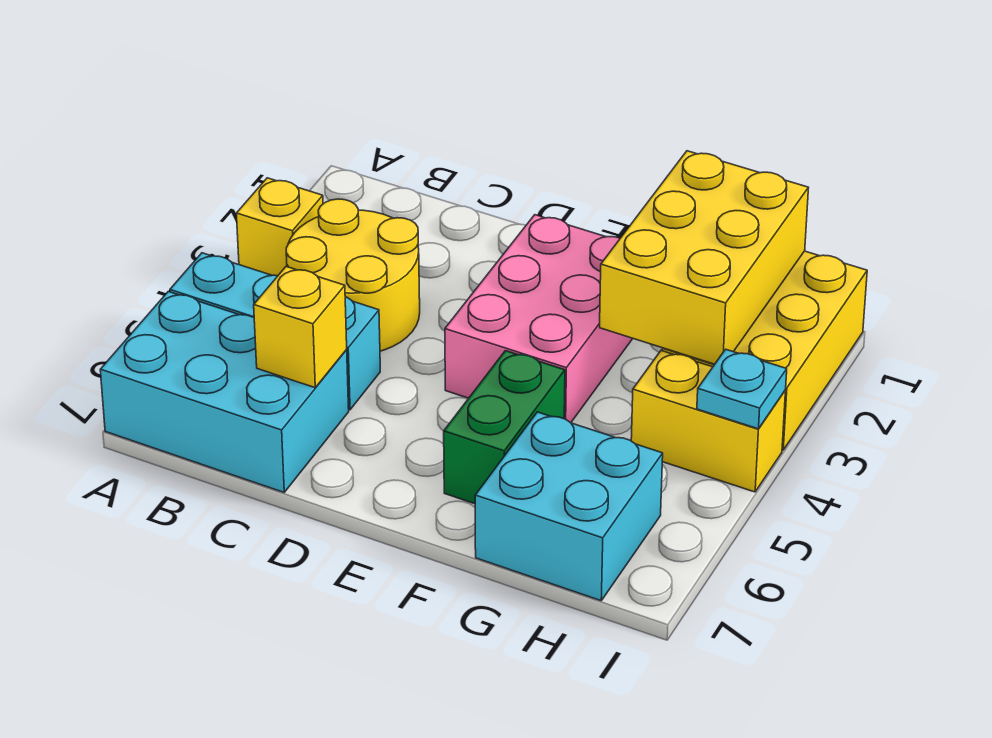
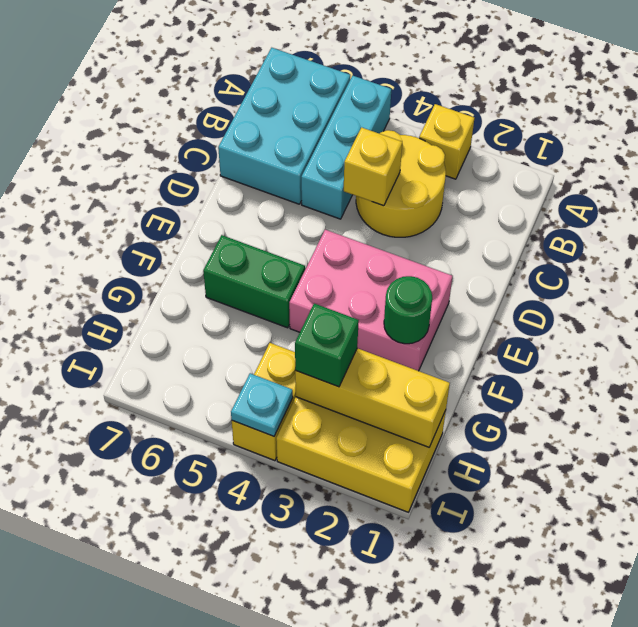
yellow 1x1 brick [254,267,347,388] -> yellow 1x1 brick moved to [344,127,402,206]
none -> green 1x1 round brick [384,276,432,344]
yellow 2x3 brick [600,151,808,364] -> yellow 1x3 brick [295,348,450,447]
cyan 2x2 brick [475,412,663,601] -> none
none -> green 1x1 brick [295,303,359,387]

